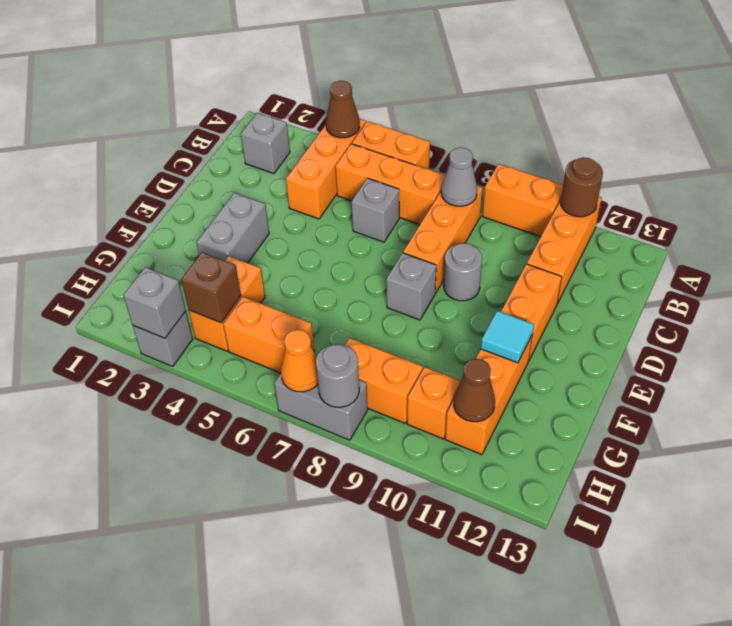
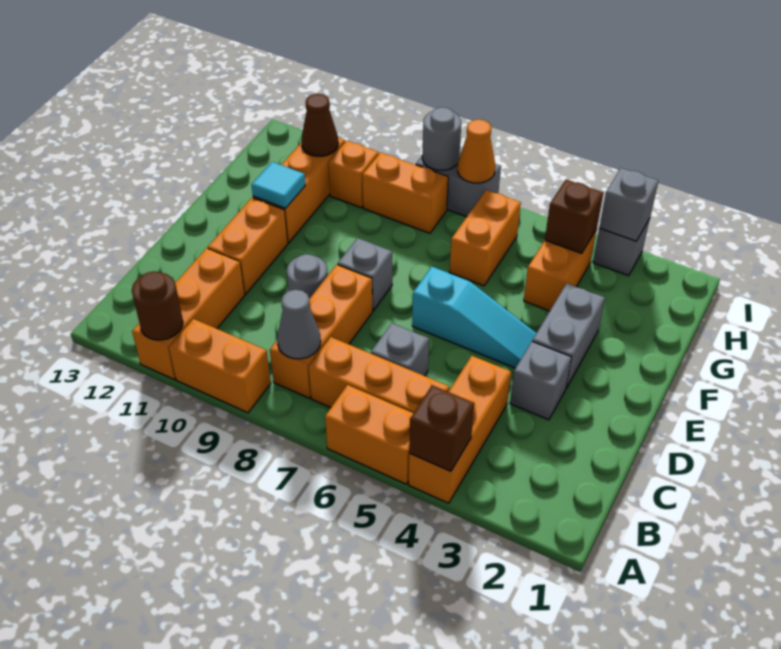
brown 1x1 cone [326,81,360,138] -> brown 1x1 brick [409,385,474,471]
grey 1x1 brick [241,113,290,174] -> grey 1x1 brick moved to [510,342,571,420]
none -> cyan 1x3 slope [412,267,536,368]
orange 1x2 brick [223,297,314,373] -> orange 1x2 brick turned to [450,190,521,286]

